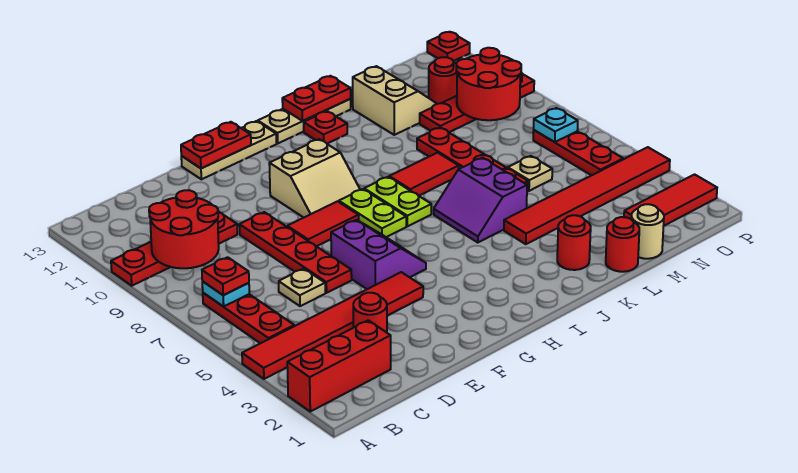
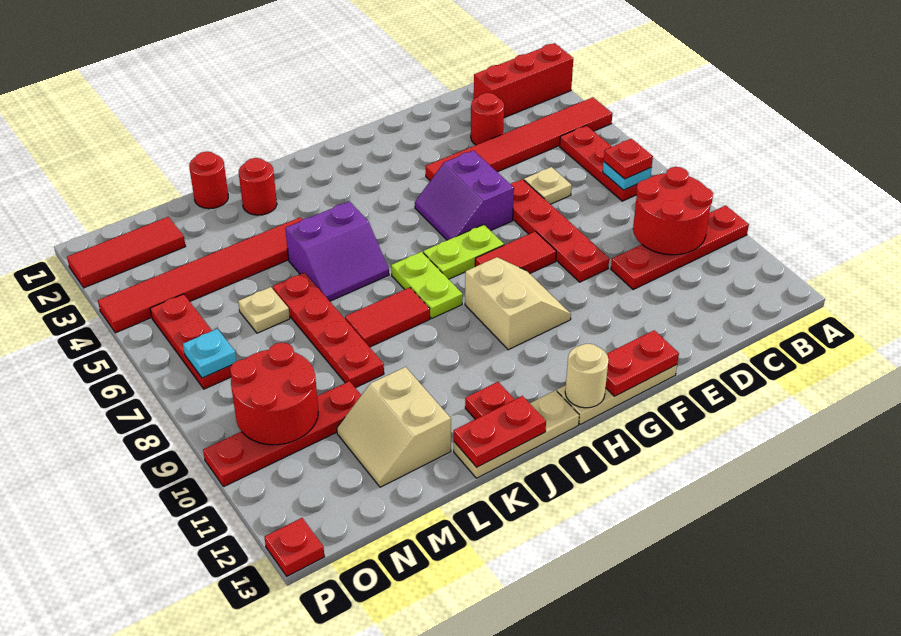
tan 2x2 slope [269,139,360,218] -> tan 2x2 slope turned to [465,257,571,350]
lime 1x2 plate [339,189,406,237] -> lime 1x2 plate turned to [423,225,504,279]
purple 2x2 slope [434,158,527,243] -> purple 2x2 slope turned to [285,201,389,301]
tan 1x1 round brick [631,204,664,259] -> tan 1x1 round brick moved to [565,344,609,408]
red 1x1 round brick [429,57,457,104] -> none

